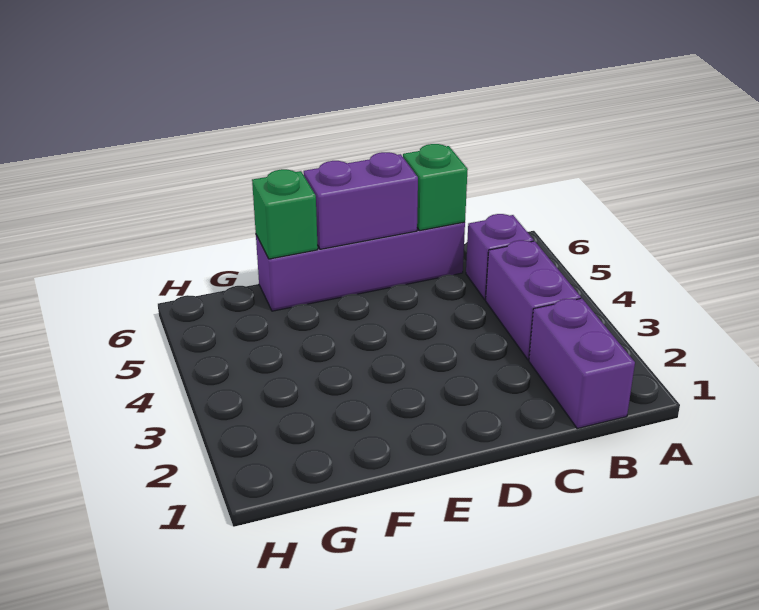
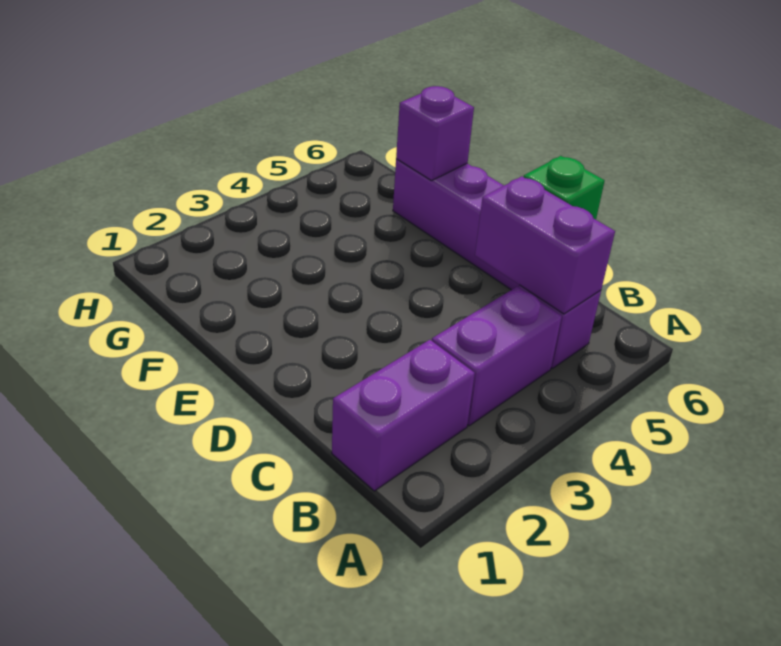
purple 1x2 brick [304,152,418,249] -> purple 1x2 brick moved to [475,176,615,314]
green 1x1 brick [252,169,318,259] -> purple 1x1 brick [396,86,474,181]

